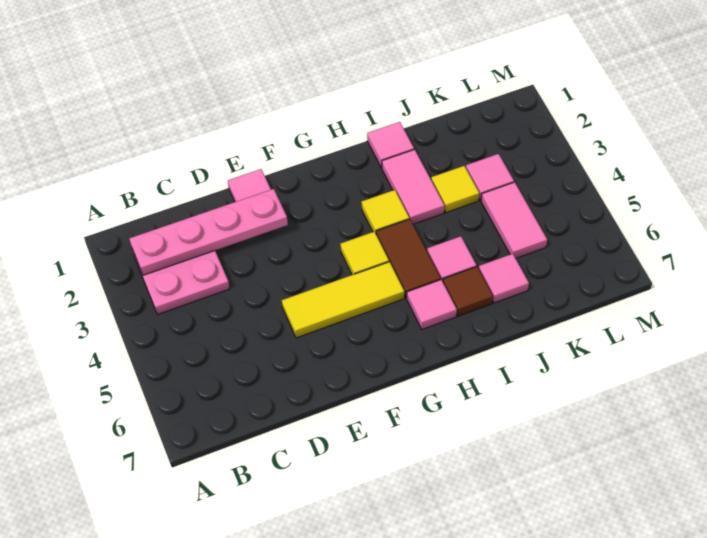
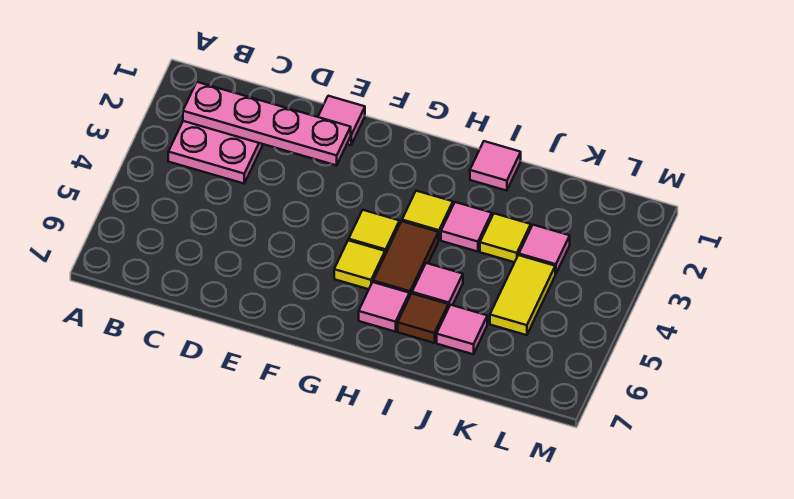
yellow 1x3 tile [282,262,404,338] -> yellow 1x1 tile [334,240,385,289]
pink 1x2 tile [382,150,445,224] -> pink 1x1 tile [441,202,492,252]
pink 1x2 tile [481,182,547,258] -> yellow 1x2 tile [490,255,555,335]

